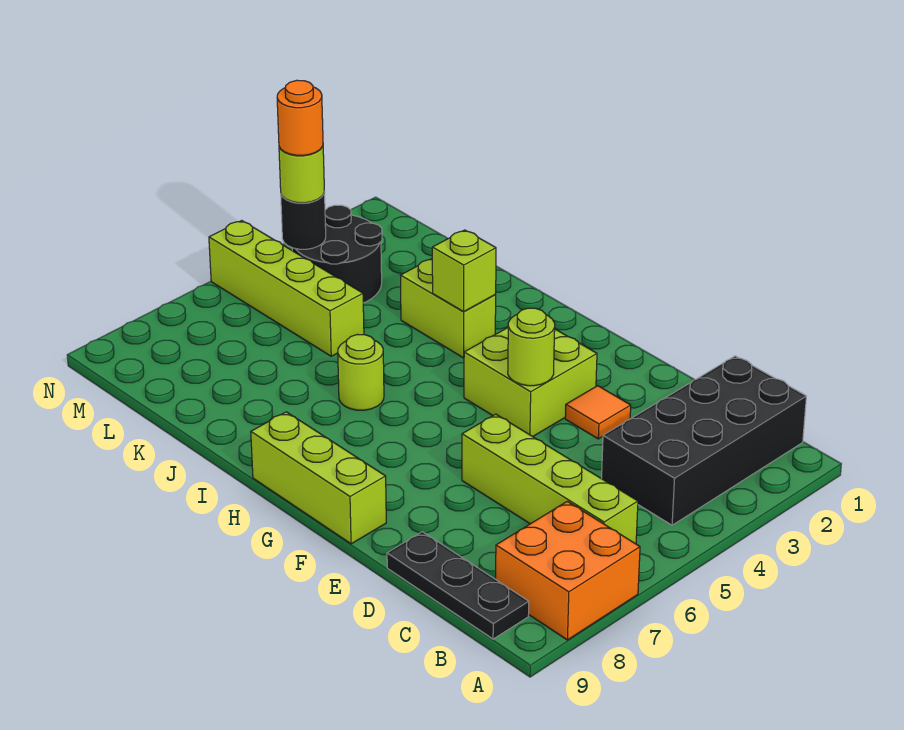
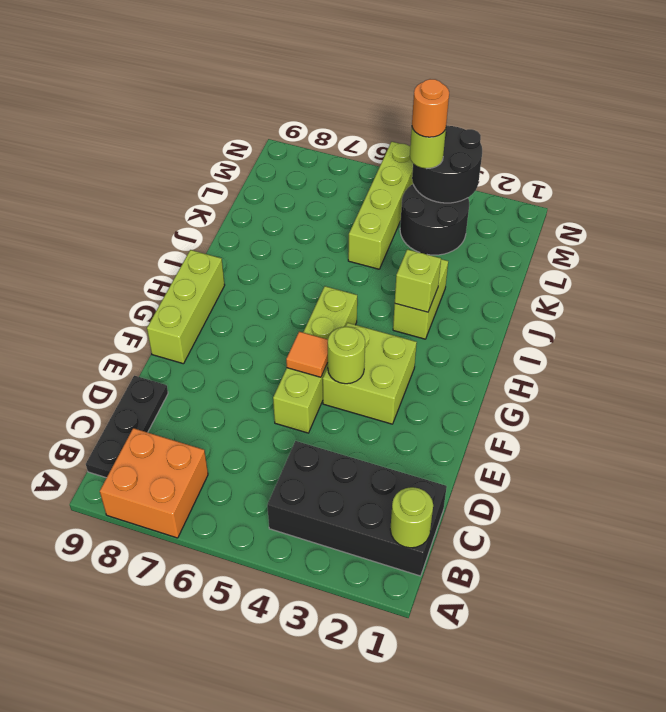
lime 1x4 brick [462,414,638,544] -> lime 1x4 brick moved to [273,286,357,433]
orange 1x1 tile [565,386,631,439] -> orange 1x1 tile moved to [286,332,328,377]
lime 1x1 round brick [338,335,384,410] -> lime 1x1 round brick moved to [390,487,433,548]
black 1x1 round brick [281,192,326,249] -> black 2x2 round brick [412,126,482,203]

